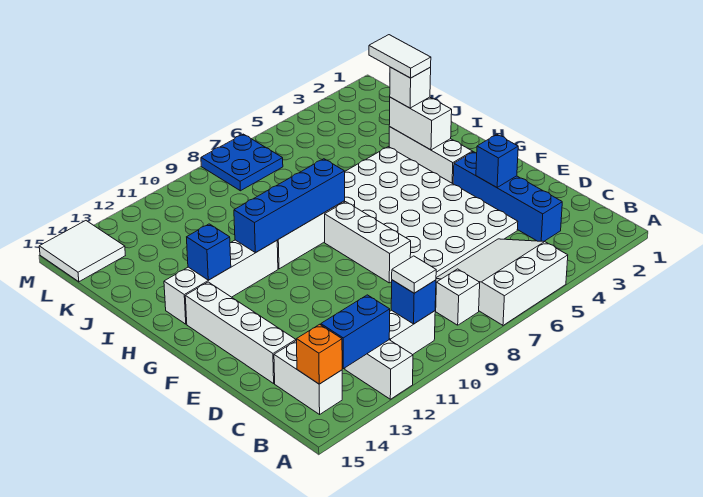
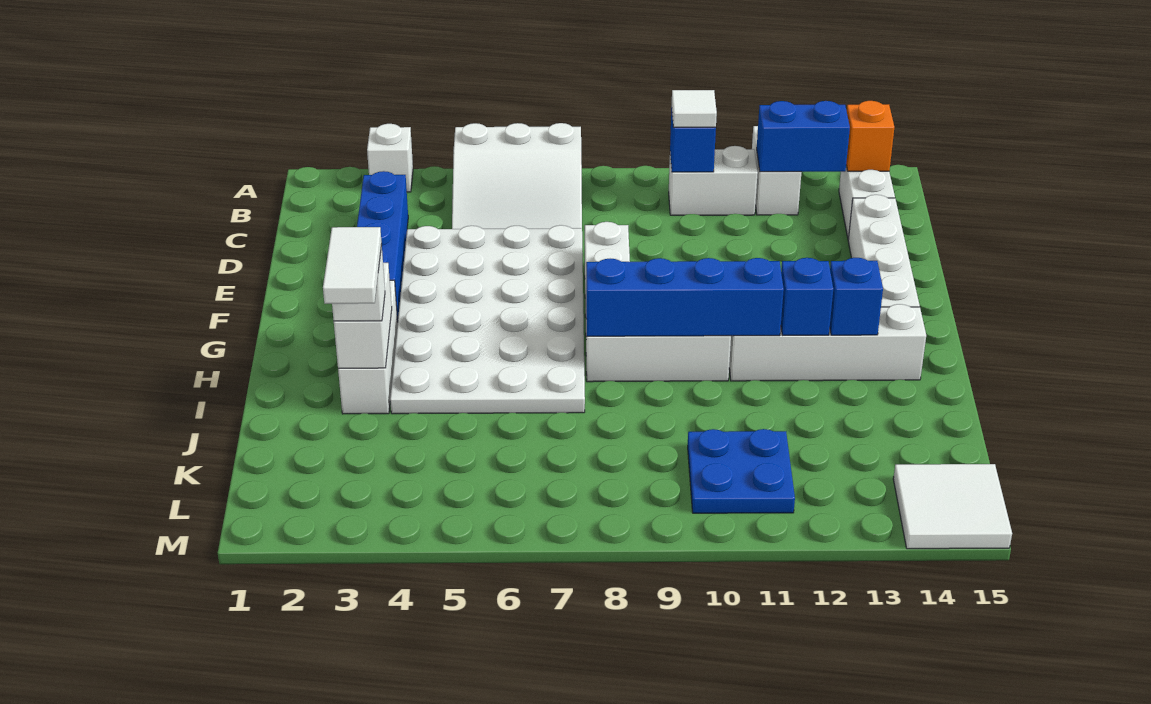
white 1x1 brick [436,269,480,325] -> white 1x1 brick moved to [367,124,413,192]
blue 1x1 brick [476,135,518,187] -> blue 1x1 brick moved to [781,258,833,335]
blue 2x2 plate [201,134,283,191] -> blue 2x2 plate moved to [688,429,795,513]

